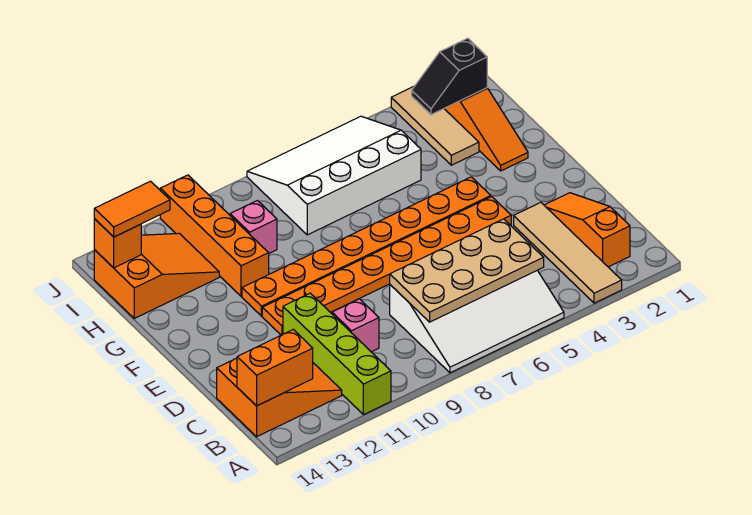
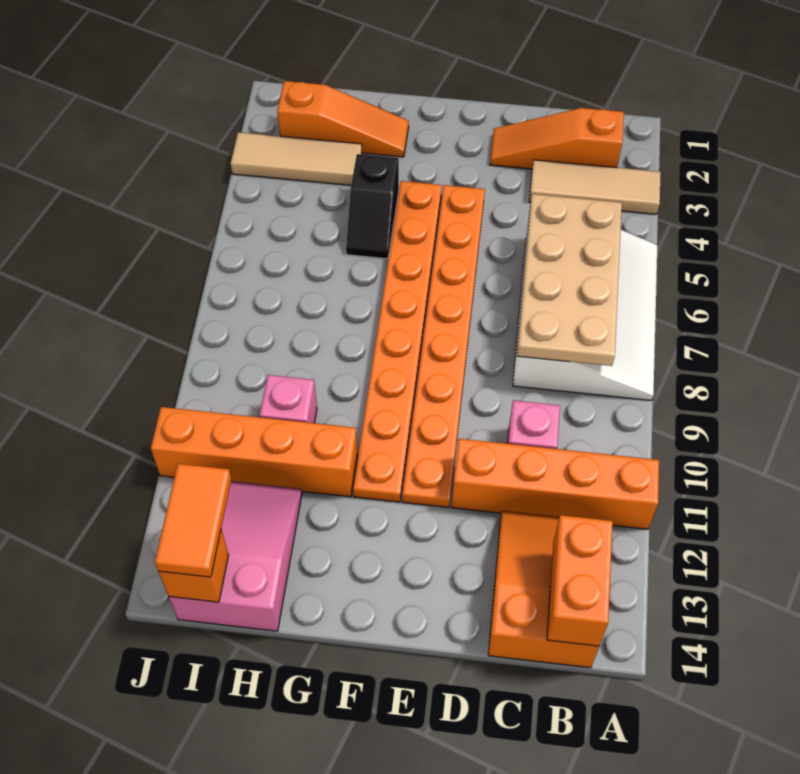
tan 1x4 tile [514,202,622,303] -> tan 1x3 tile [529,160,661,214]
lime 1x4 brick [283,293,391,415] -> orange 1x4 brick [452,439,659,529]
white 3x4 slope [247,116,421,235] -> none
orange 2x3 slope [94,233,219,318] -> pink 2x3 slope [169,481,302,631]
black 1x2 slope [412,38,487,115] -> black 1x2 slope moved to [346,154,399,259]

